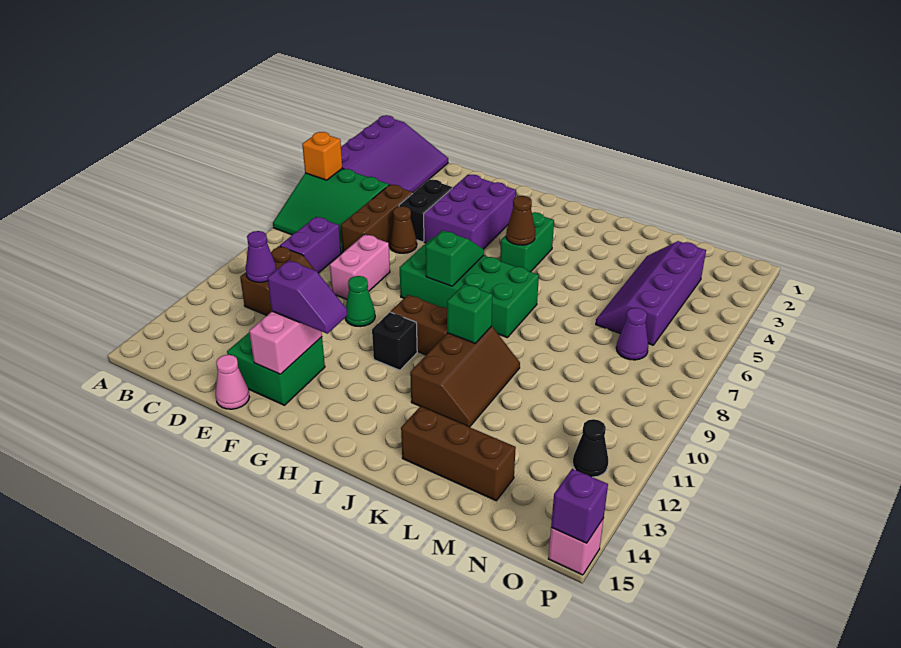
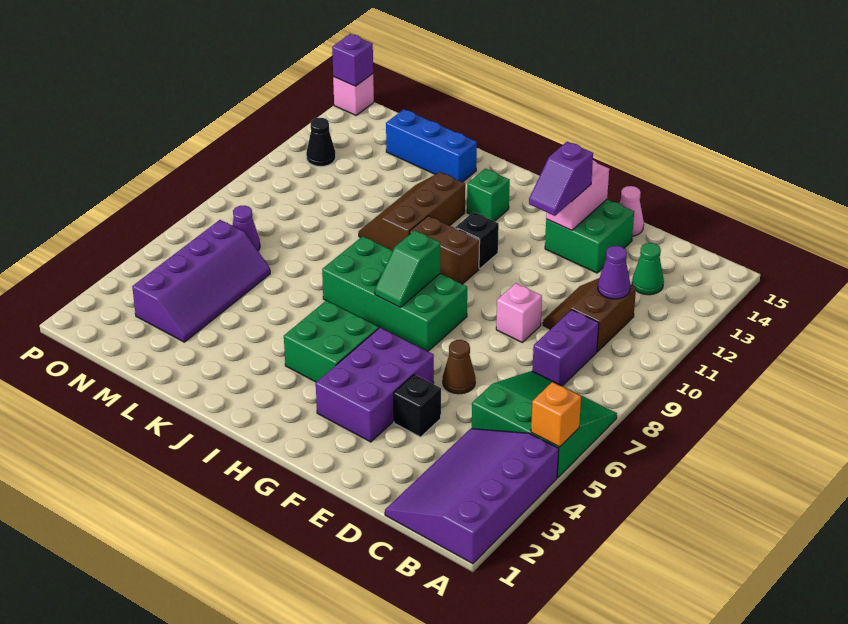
brown 1x3 brick [341,185,413,252] -> none
black 1x2 brick [399,179,452,242] -> black 1x1 brick [394,374,441,437]
pink 1x2 brick [330,234,390,299] -> pink 1x1 brick [496,283,542,342]
green 1x1 cone [345,276,375,327] -> green 1x1 cone moved to [632,243,664,295]
purple 1x2 slope [268,260,347,334] -> purple 1x2 slope turned to [529,142,593,216]
green 1x2 brick [500,212,554,272] -> green 2x2 brick [284,301,379,382]
brown 1x1 cone [506,196,535,245] -> none
green 1x1 brick [447,284,493,343] -> green 1x1 brick moved to [467,169,510,221]
brown 1x3 brick [401,406,516,501] -> blue 1x3 brick [386,109,477,182]

